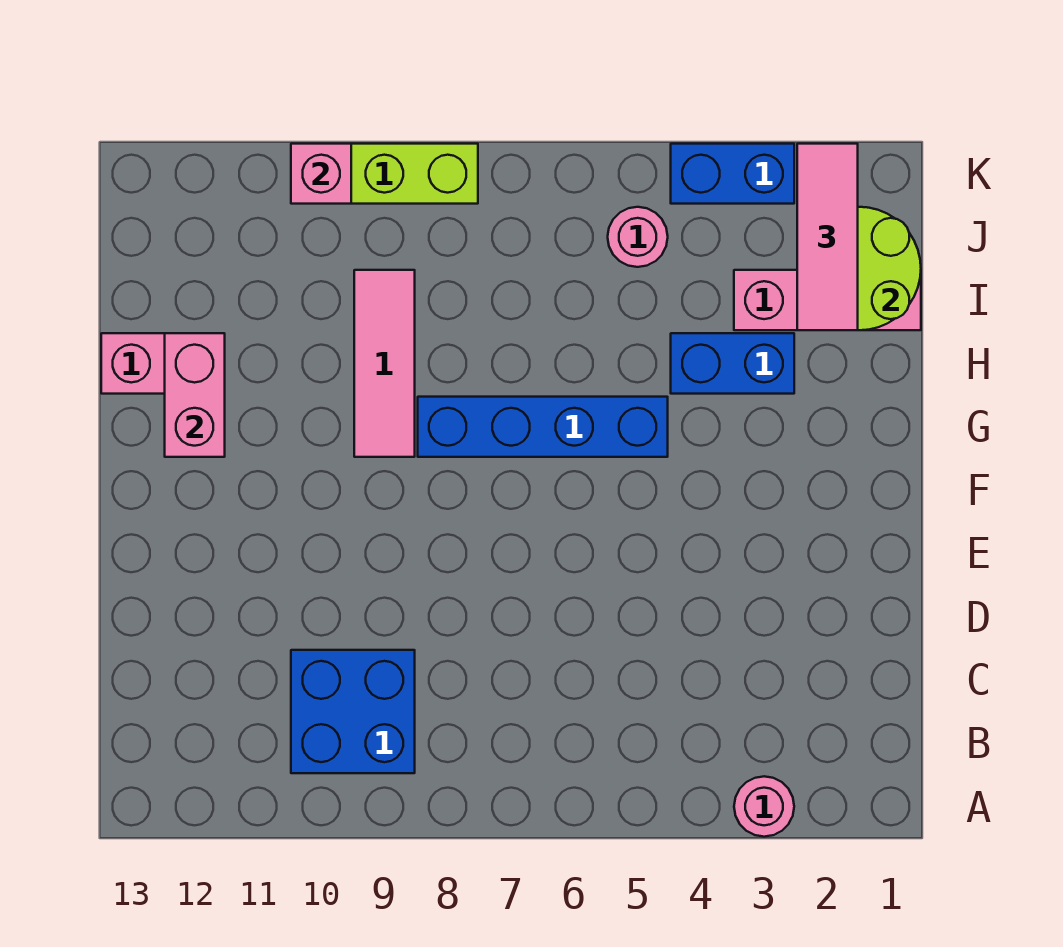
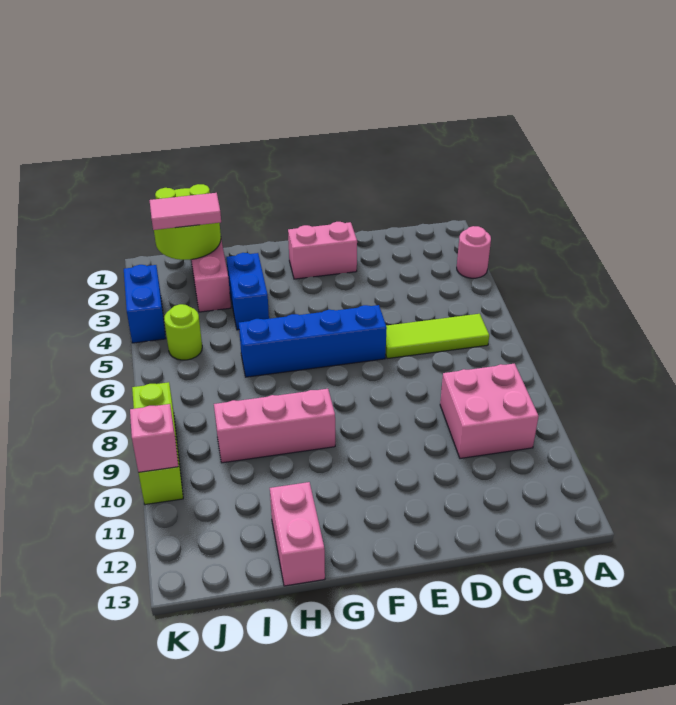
none -> lime 1x3 tile [385,314,489,359]
blue 2x2 brick [291,650,415,773] -> pink 2x2 brick [440,364,539,458]
blue 1x4 brick [418,397,668,457] -> blue 1x4 brick turned to [239,305,387,377]
pink 1x3 tile [354,270,415,457] -> pink 1x3 brick [214,389,335,463]
pink 1x2 brick [165,333,225,457] -> pink 1x2 brick moved to [288,222,357,279]
pink 1x3 tile [797,144,858,330] -> pink 1x2 tile [150,193,221,230]
pink 1x1 round brick [608,207,668,267] -> lime 1x1 round brick [164,304,202,360]

